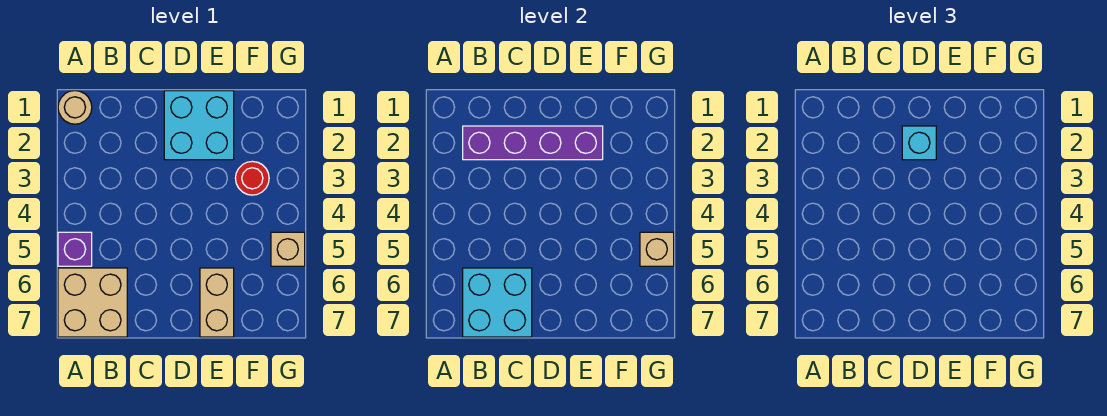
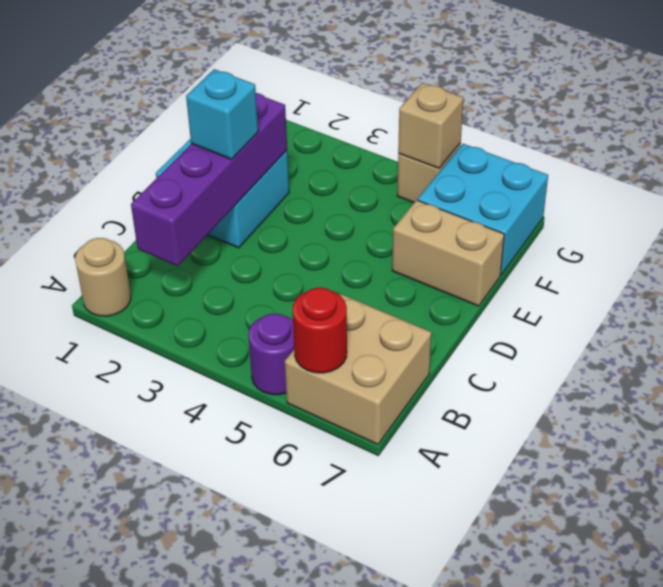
purple 1x1 brick [58,232,92,266] -> purple 1x1 round brick [248,314,294,395]
cyan 2x2 brick [463,268,532,337] -> cyan 2x2 brick moved to [418,144,548,275]
red 1x1 round brick [235,161,269,195] -> red 1x1 round brick moved to [292,288,347,373]

